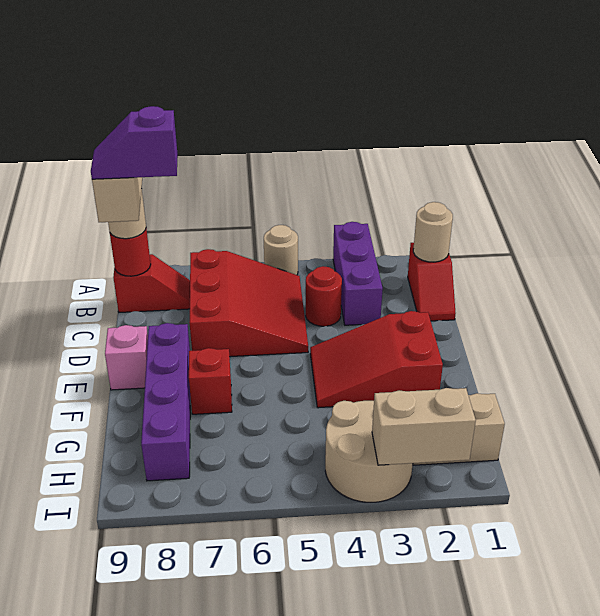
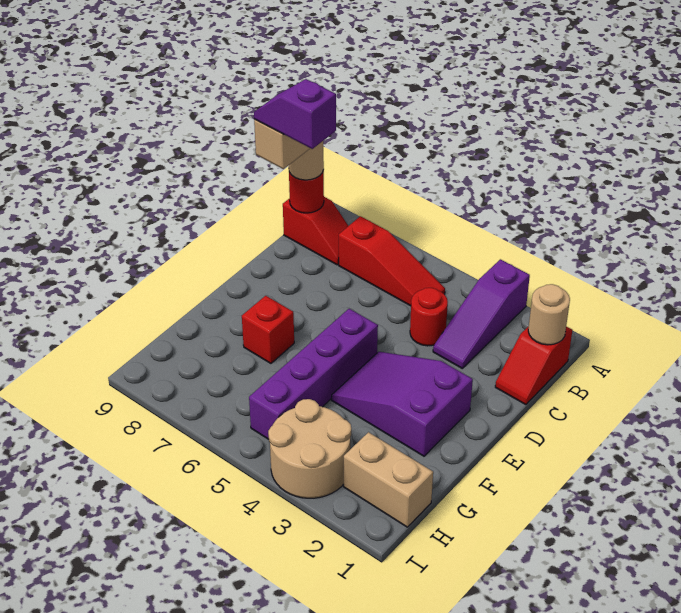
purple 1x3 brick [333,222,383,325] -> purple 1x3 slope [433,259,530,368]
tan 1x1 round brick [264,225,298,275] -> none
red 3x3 slope [189,249,308,357] -> red 1x3 slope [339,216,445,306]
red 2x3 slope [310,311,443,408] -> purple 2x3 slope [332,352,473,456]
purple 1x4 brick [141,323,190,481] -> purple 1x4 brick moved to [249,309,378,439]
pink 1x1 brick [105,325,148,390] -> none
tan 1x2 brick [372,388,476,465] -> none

